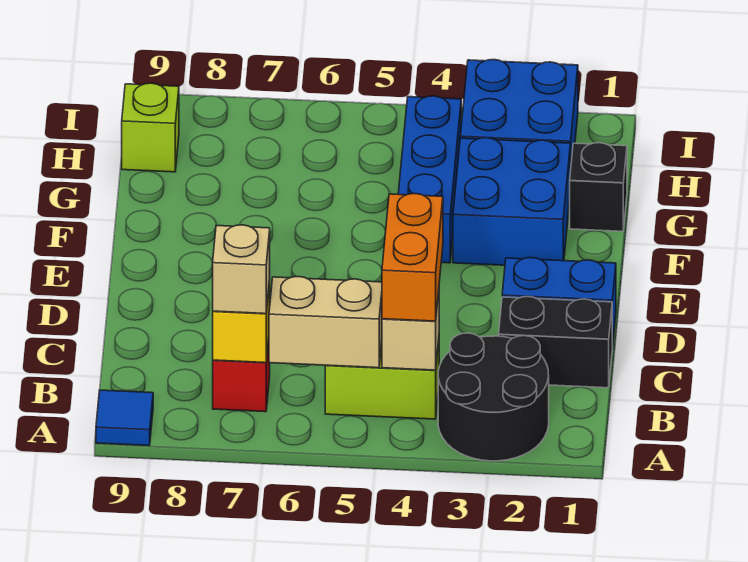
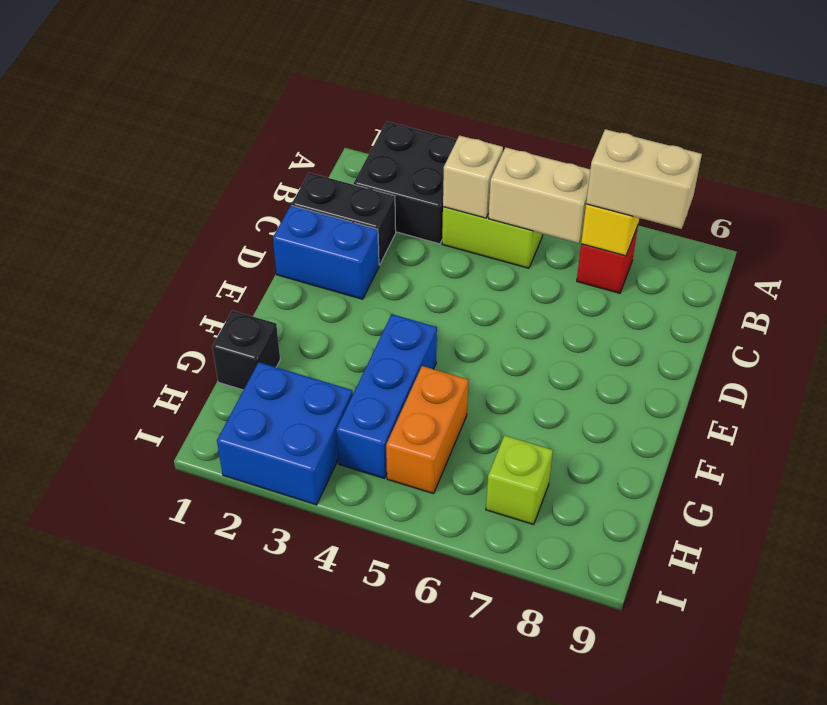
black 2x2 round brick [438,333,549,461] -> black 2x2 brick [354,122,457,244]
blue 1x1 tile [96,390,153,446] -> none
orange 1x2 brick [382,194,443,321] -> orange 1x2 brick moved to [386,366,469,494]
tan 1x1 brick [213,225,270,314] -> tan 1x2 brick [586,129,702,229]
blue 2x2 brick [453,138,571,265] -> none
lime 1x1 brick [122,83,179,172] -> lime 1x1 brick moved to [486,436,553,525]

